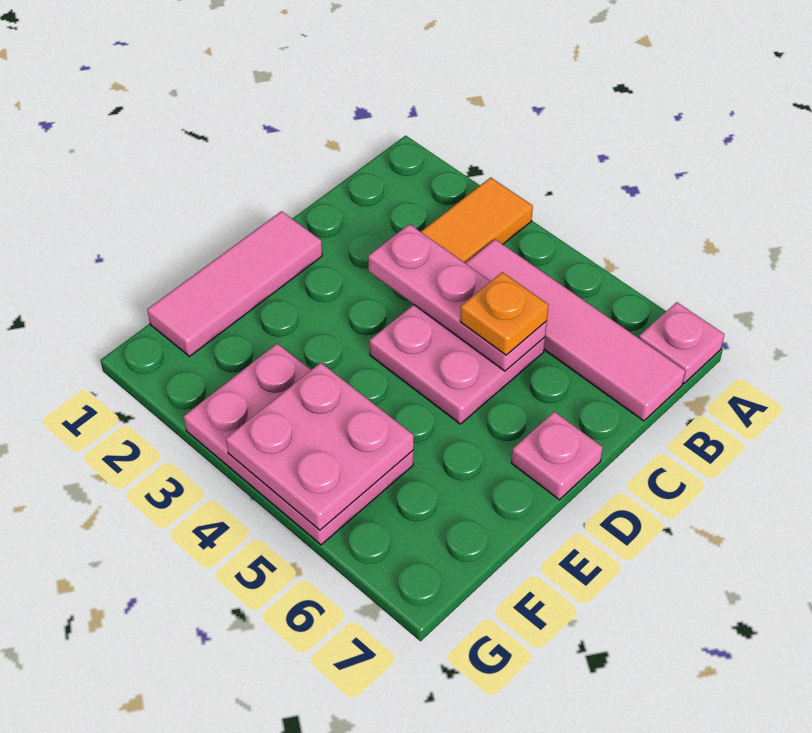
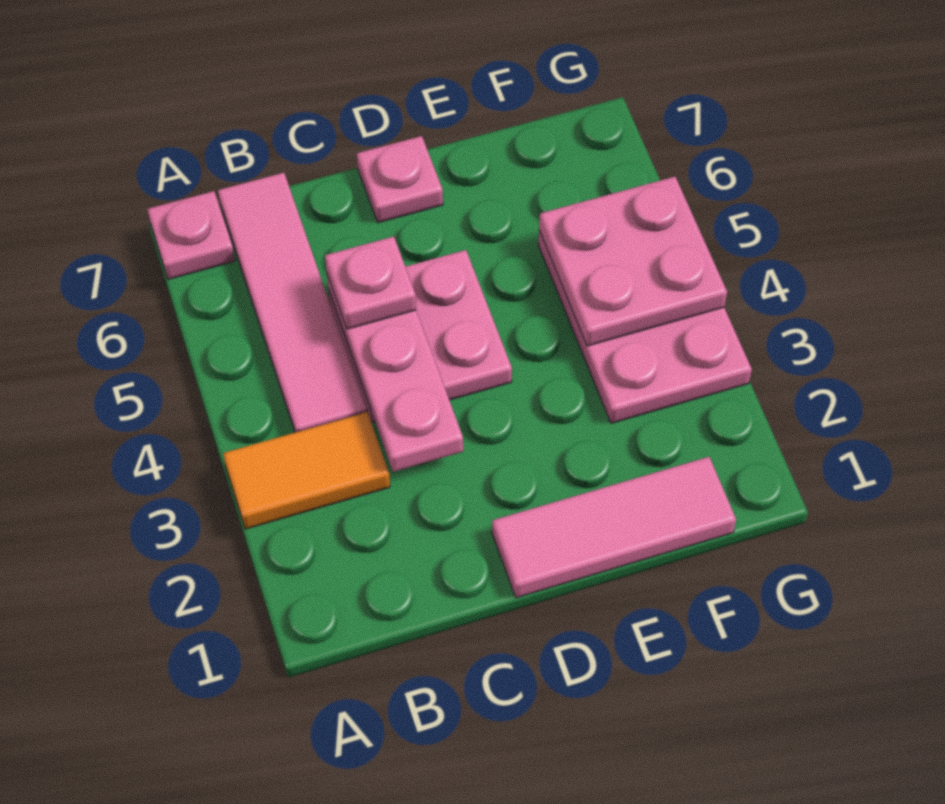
orange 1x1 plate [460,272,549,355] -> pink 1x1 plate [325,236,416,329]

